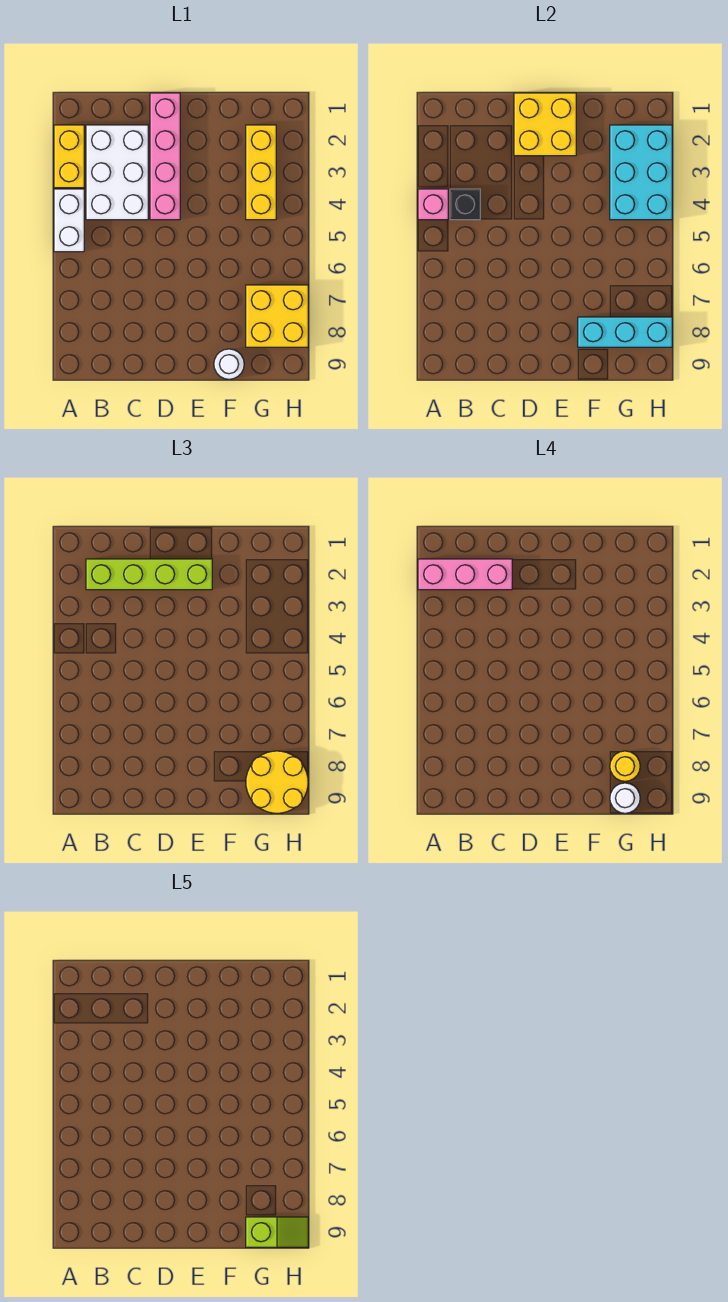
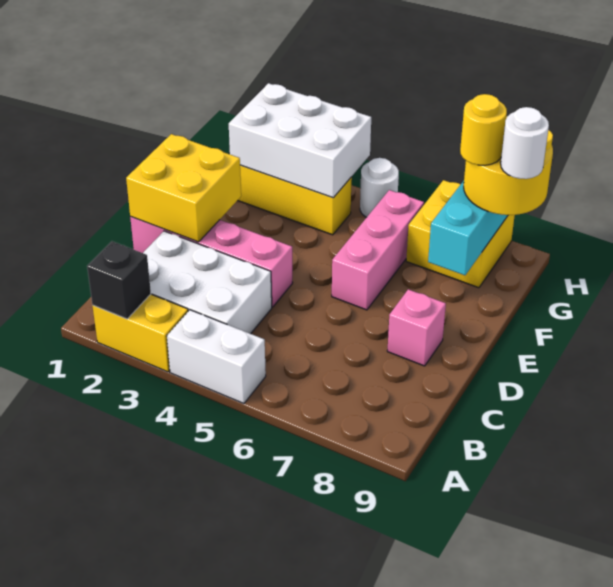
pink 1x3 brick [418,559,512,590] -> pink 1x3 brick moved to [332,190,424,310]
pink 1x1 brick [418,189,448,220] -> pink 1x1 brick moved to [387,289,446,366]
lime 1x4 brick [86,559,212,590] -> none
black 1x1 brick [450,189,480,220] -> black 1x1 brick moved to [87,241,151,319]
white 1x1 round brick [214,349,244,379] -> white 1x1 round brick moved to [360,158,399,217]
cyan 2x3 brick [610,125,672,220] -> white 2x3 brick [229,83,371,198]
lime 1x2 slope [246,1217,308,1247] -> none

